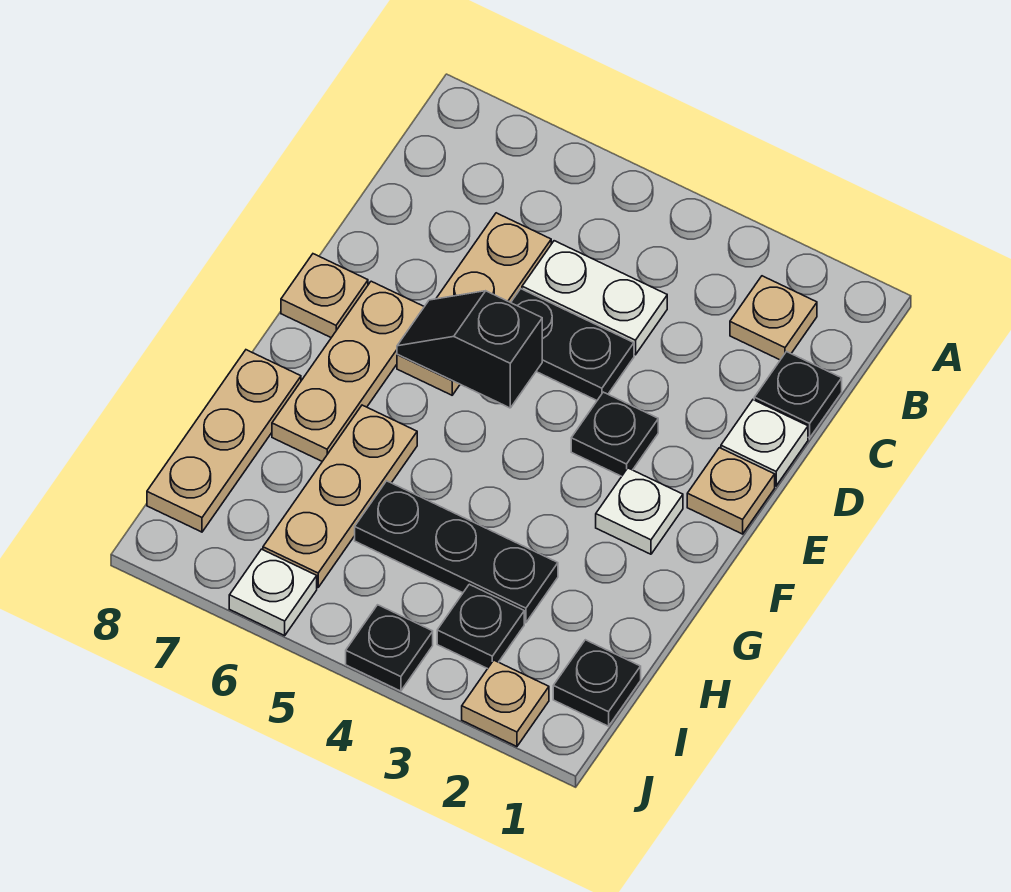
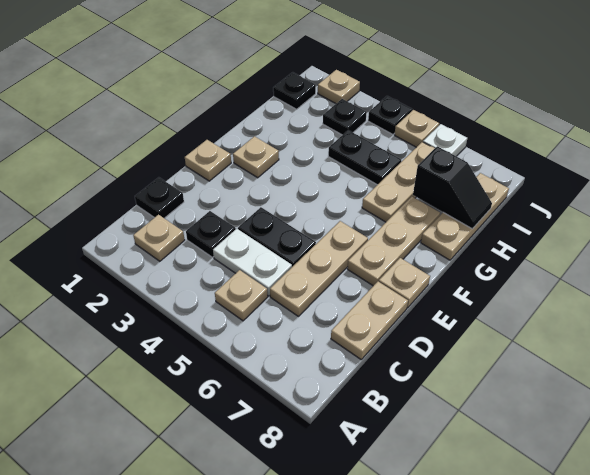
none -> tan 1x1 plate [215,270,268,321]
none -> tan 1x2 plate [331,281,408,359]
white 1x1 plate [721,400,808,486] -> none
black 1x1 plate [571,392,658,476] -> black 1x1 plate moved to [186,211,236,257]
black 1x2 slope [397,291,542,408] -> black 1x2 slope moved to [413,146,492,229]
white 1x1 plate [596,468,683,554] -> tan 1x1 plate [233,136,279,178]
black 1x3 plate [355,481,558,623] -> black 1x2 plate [328,130,401,185]
none -> tan 1x1 plate [394,110,439,147]

